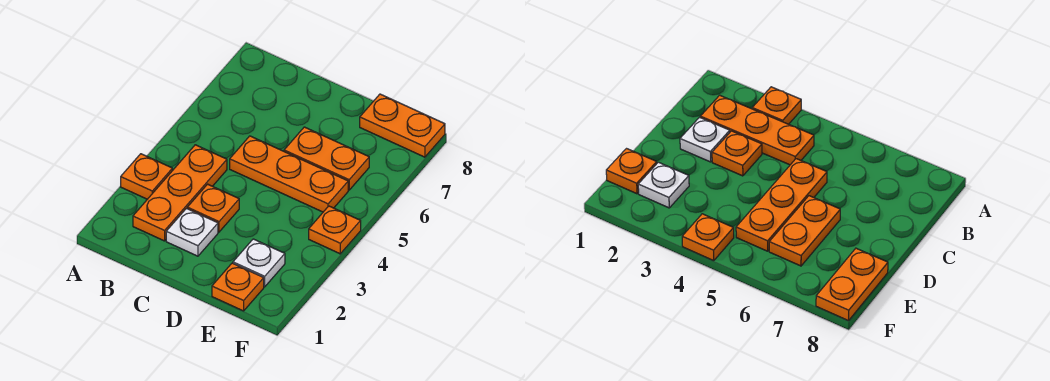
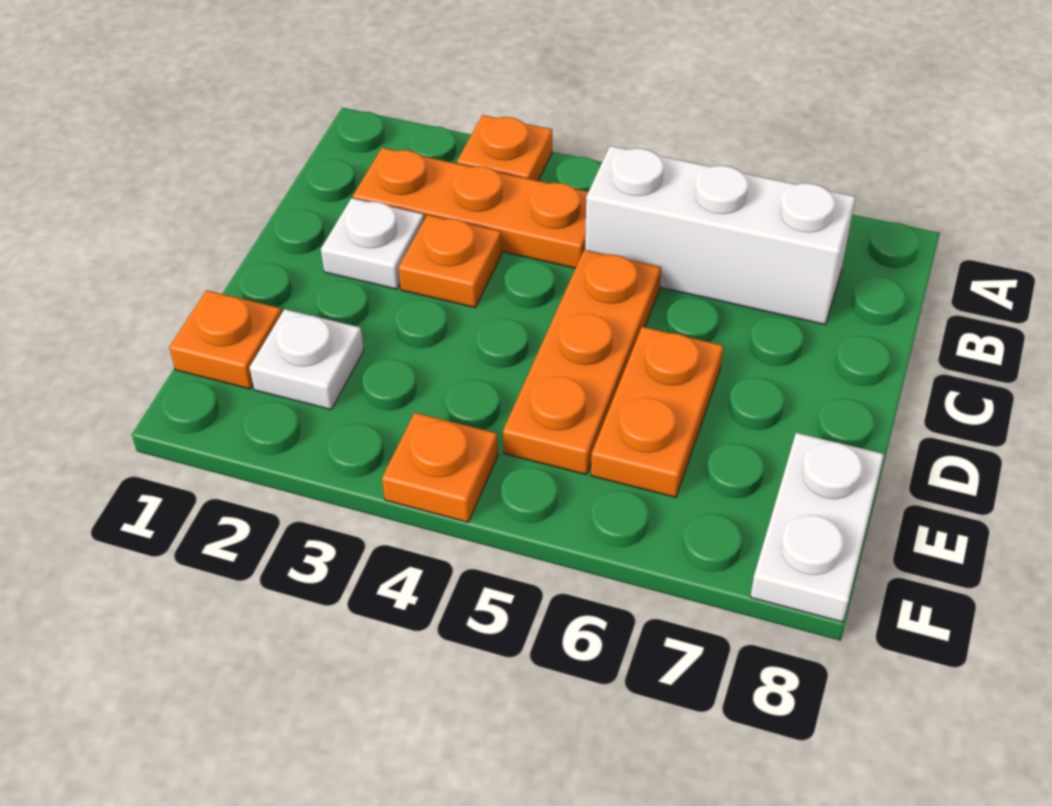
none -> white 1x3 brick [585,146,855,325]
orange 1x2 plate [360,94,445,157] -> white 1x2 plate [750,433,884,622]

